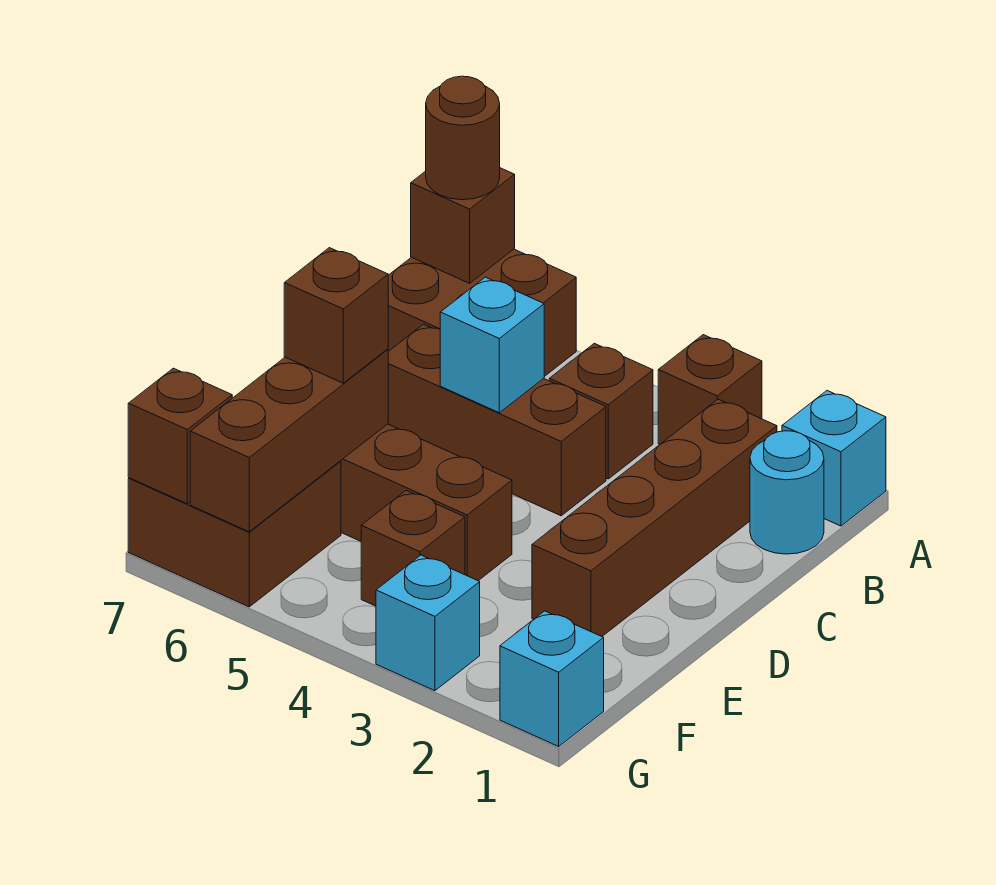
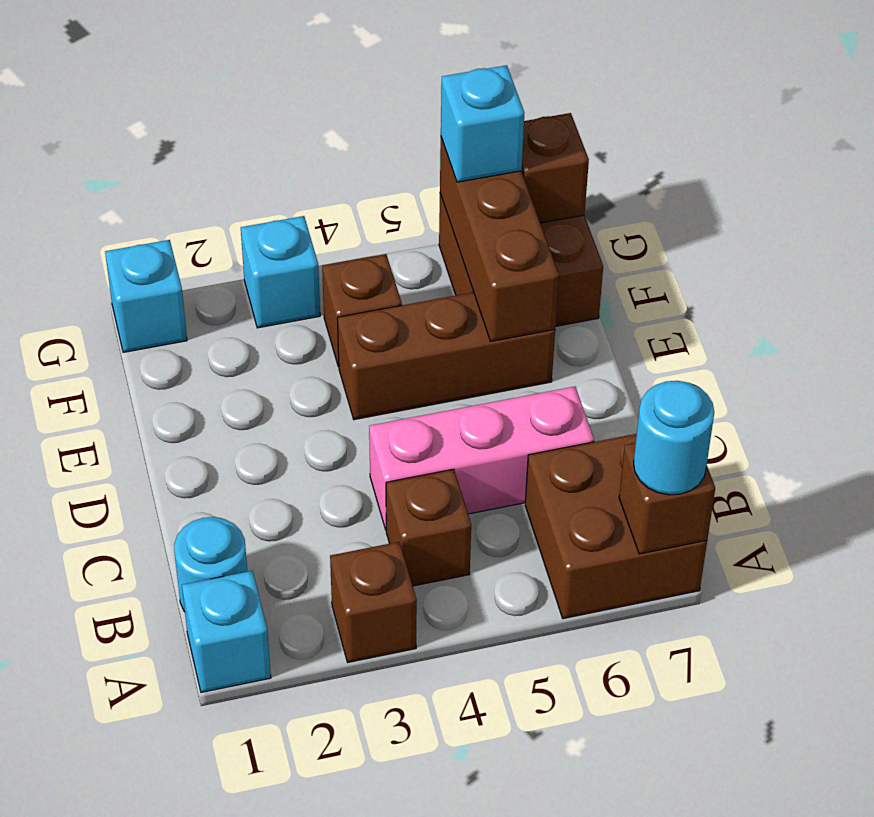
brown 1x1 round brick [426,76,500,200] -> cyan 1x1 round brick [634,381,714,495]
brown 1x4 brick [532,399,777,637] -> none
brown 1x3 brick [388,324,606,516] -> pink 1x3 brick [369,386,594,530]
cyan 1x1 brick [440,277,544,413] -> cyan 1x1 brick moved to [441,65,524,182]
brown 1x1 brick [284,248,388,383] -> none

